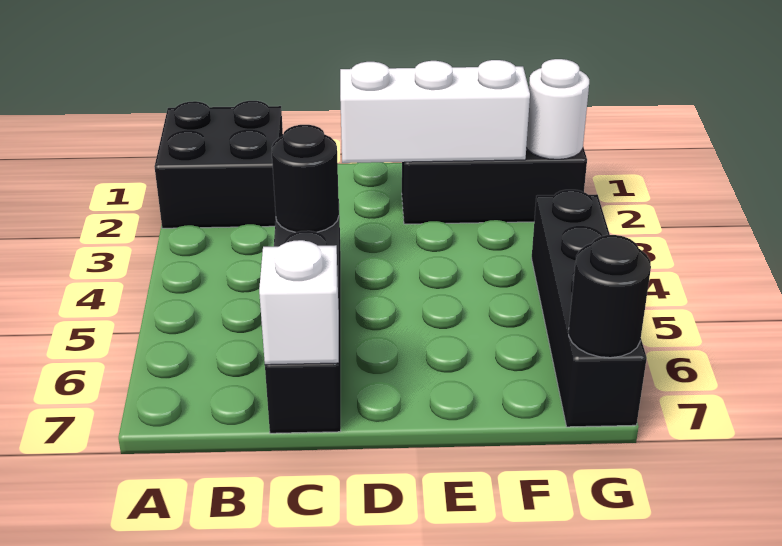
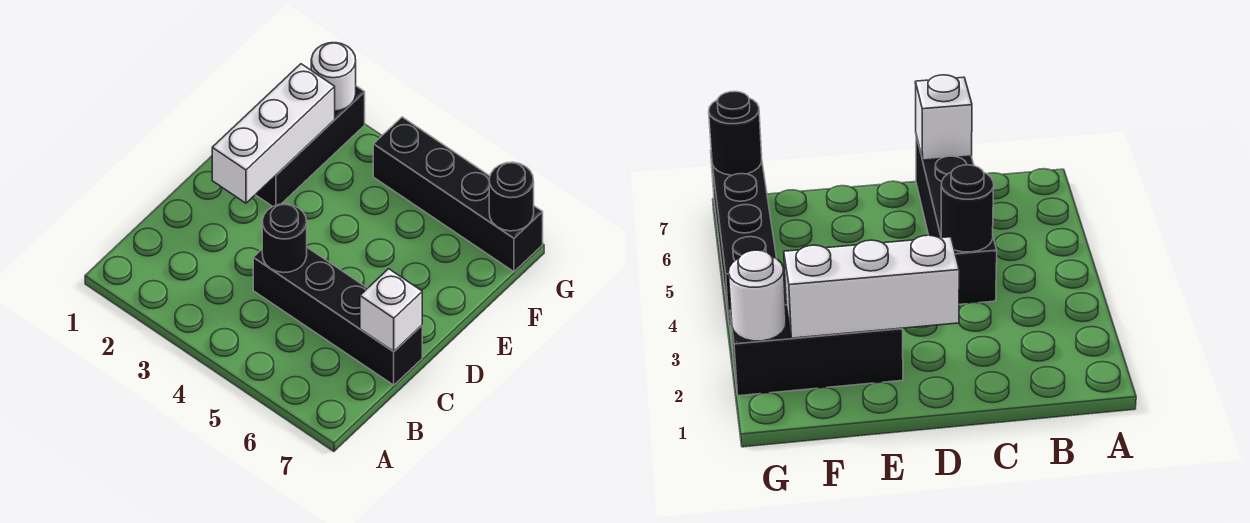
black 2x2 brick [155,101,283,228] -> none

